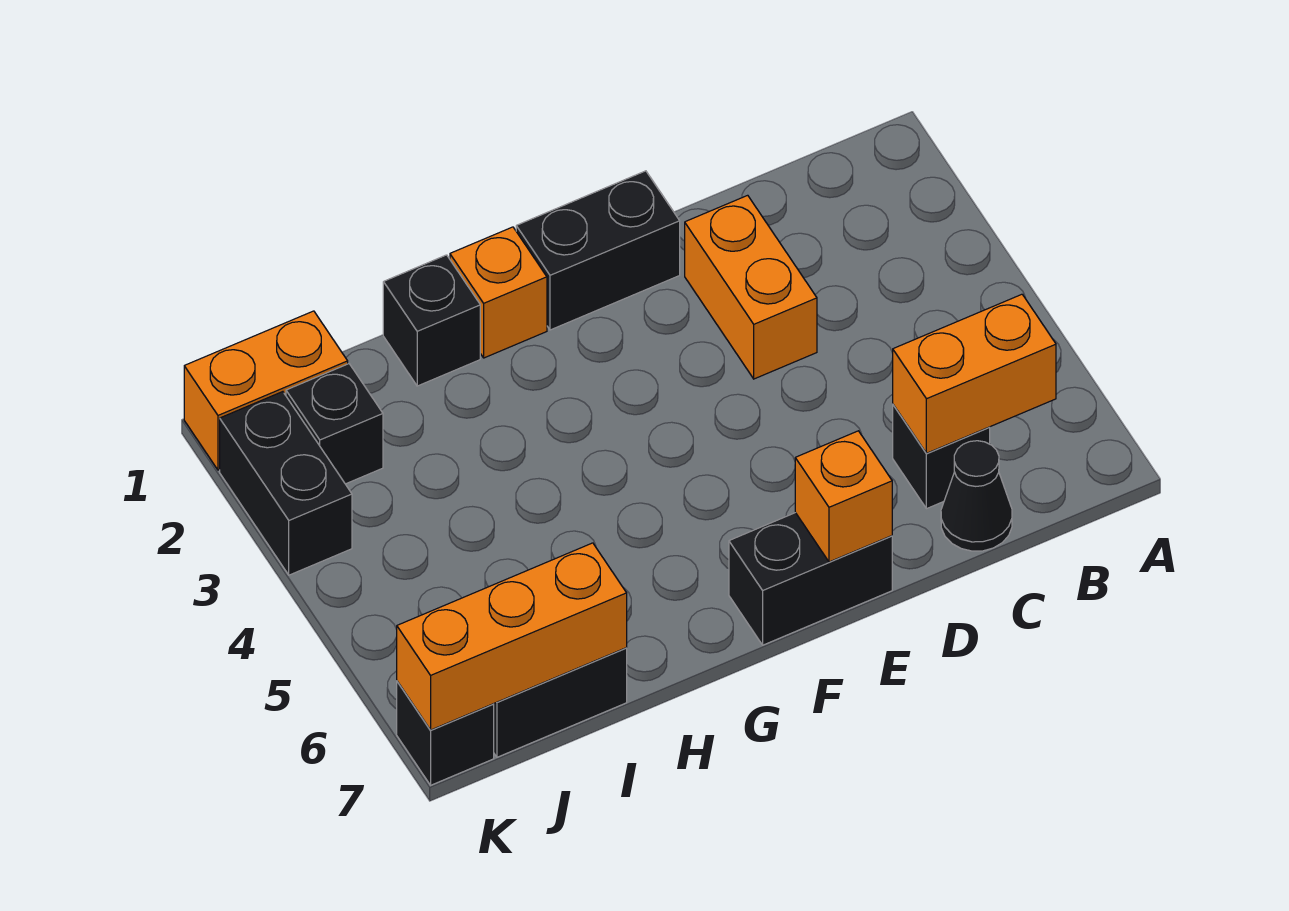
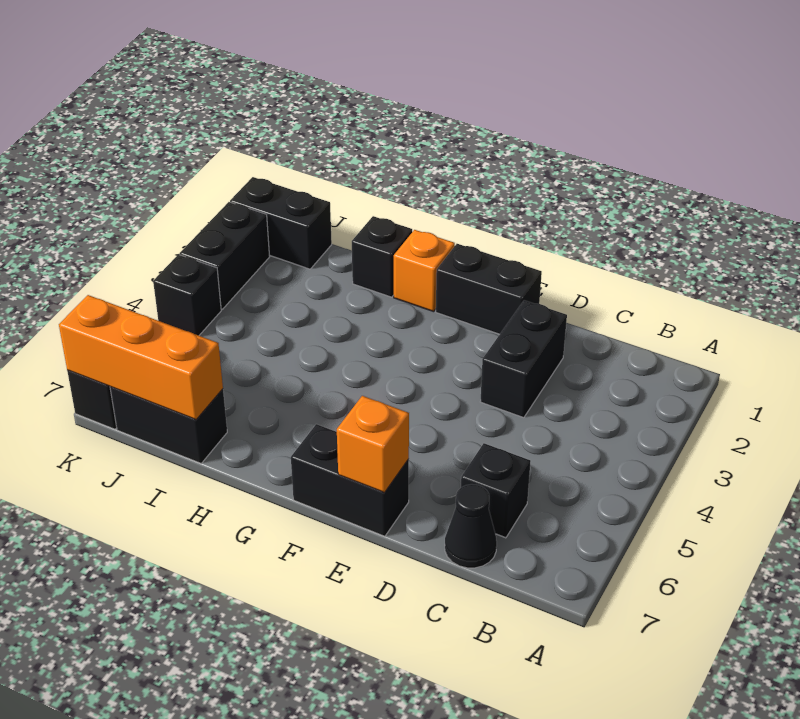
orange 1x2 brick [893,294,1056,453] -> none
orange 1x2 brick [685,195,817,379] -> black 1x2 brick [480,300,567,418]
orange 1x2 brick [184,311,348,470] -> black 1x2 brick [230,177,332,269]
black 1x1 brick [286,364,383,484] -> black 1x1 brick moved to [153,255,221,336]

